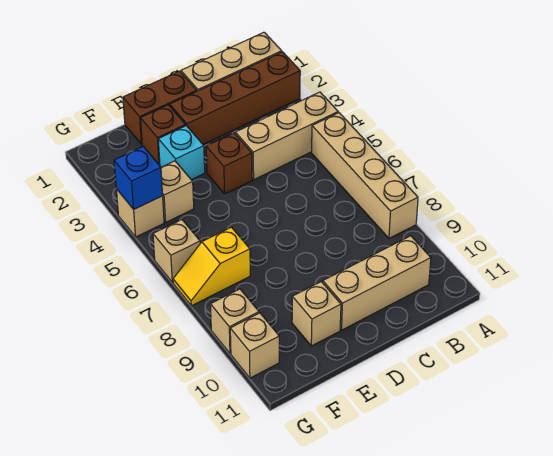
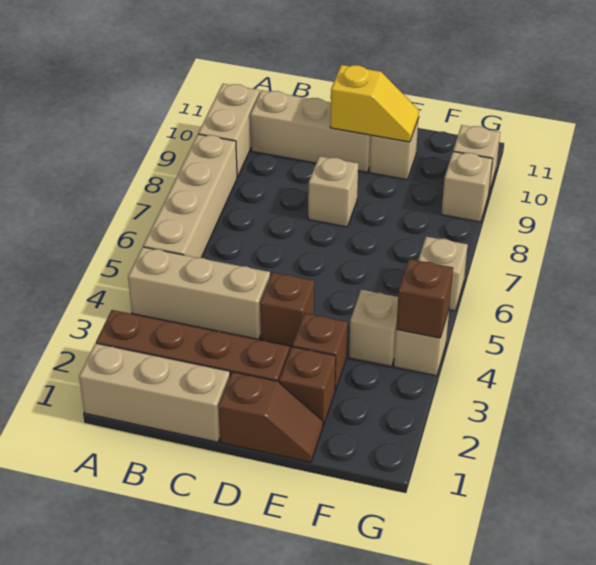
none -> tan 1x2 brick [198,84,260,177]
brown 1x2 brick [123,71,197,144] -> brown 1x2 slope [218,372,323,462]
none -> tan 1x1 brick [308,156,358,227]
cyan 1x1 brick [158,126,205,180] -> brown 1x1 brick [292,313,348,391]
yellow 1x2 slope [173,227,250,306] -> yellow 1x2 slope moved to [330,65,419,142]
blue 1x1 brick [114,147,163,209] -> brown 1x1 brick [396,259,453,338]

